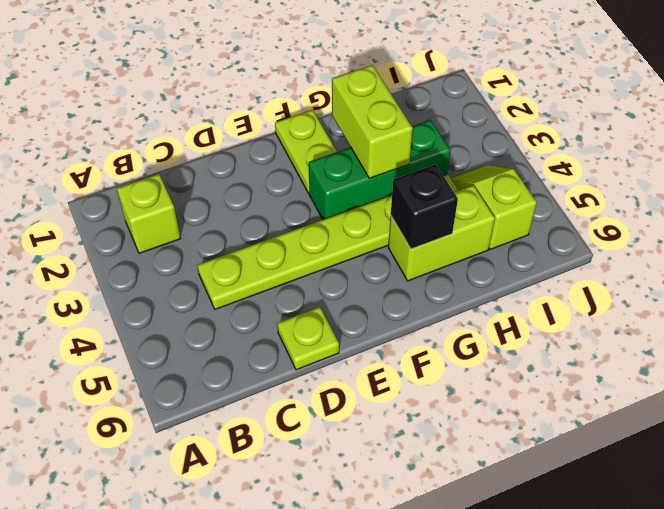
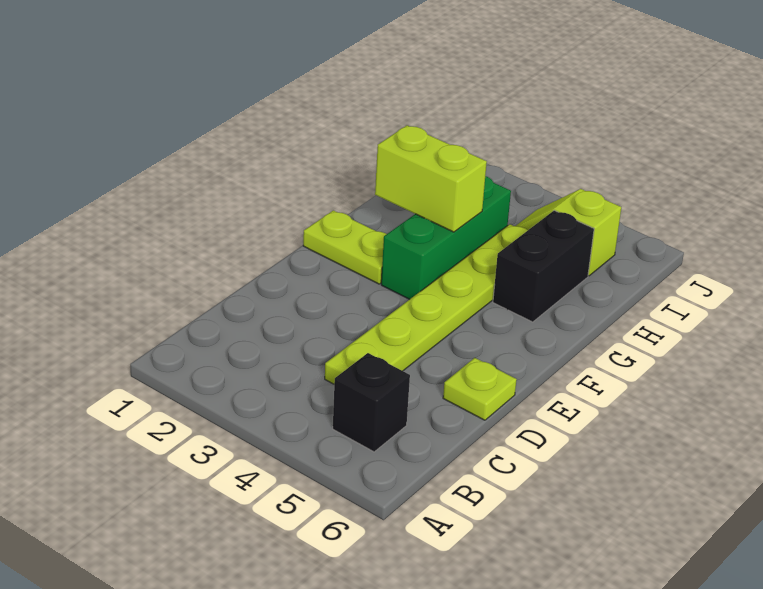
lime 1x1 brick [117,174,180,253] -> none
lime 1x2 brick [388,185,495,281] -> black 1x2 brick [493,210,594,322]
black 1x1 brick [391,164,458,249] -> black 1x1 brick moved to [333,353,410,452]

